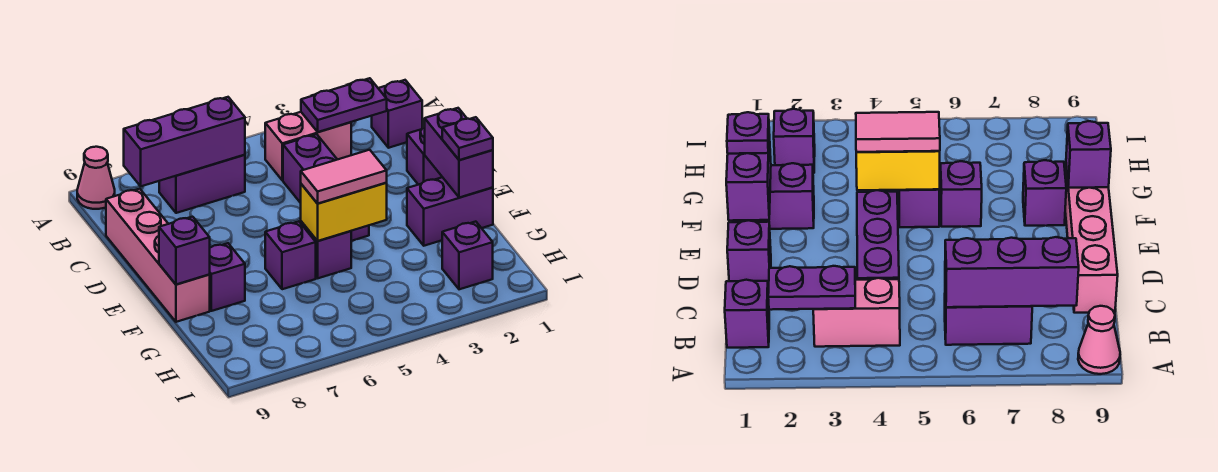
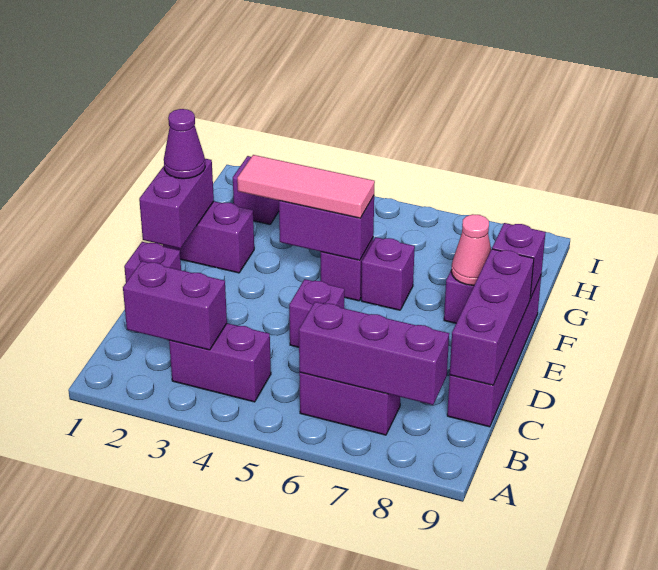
pink 1x1 cone [77,147,115,209] -> pink 1x1 cone moved to [451,214,491,285]
purple 1x1 brick [372,80,422,148] -> purple 1x1 brick moved to [289,279,344,347]
purple 1x2 plate [301,78,387,132] -> purple 1x2 brick [123,261,227,350]
pink 1x2 brick [265,112,351,180] -> purple 1x2 brick [169,323,271,402]
purple 1x3 brick [283,134,369,241] -> purple 1x3 brick moved to [450,249,534,385]
pink 1x4 brick [106,189,210,322] -> purple 1x4 brick [447,276,541,427]
purple 1x1 plate [442,117,493,160] -> purple 1x1 cone [164,109,205,179]
yellow 1x2 brick [301,183,387,241] -> purple 1x2 brick [279,196,374,260]
pink 1x2 tile [301,150,387,204] -> pink 1x3 tile [237,155,375,218]

